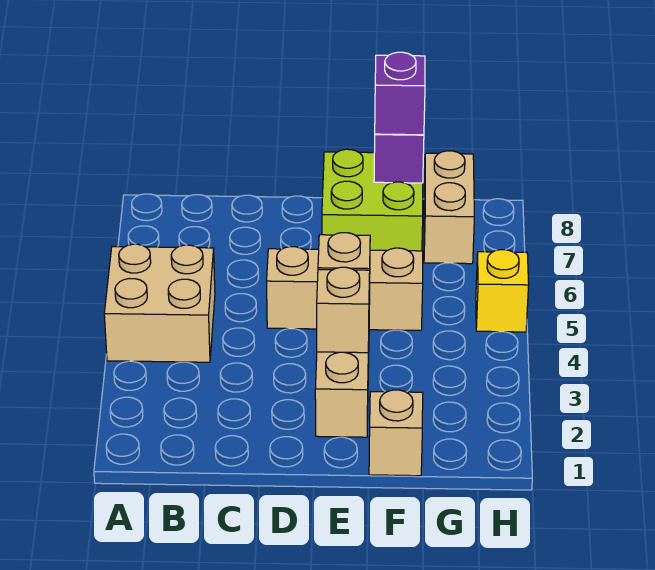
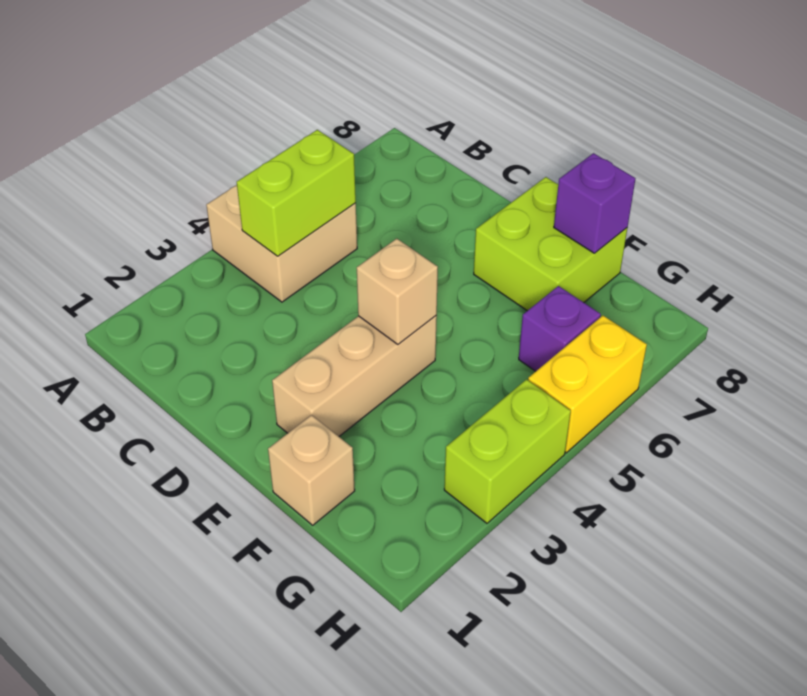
none -> lime 1x2 brick [237,130,356,256]
tan 1x3 brick [267,247,423,330] -> none
tan 1x1 brick [317,267,370,353] -> none
purple 1x1 brick [375,52,425,135] -> purple 1x1 brick moved to [519,286,601,371]
tan 1x2 brick [424,151,474,264] -> none
none -> lime 1x2 brick [444,379,571,523]
yellow 1x1 brick [476,250,529,332] -> yellow 1x2 brick [528,316,647,453]

